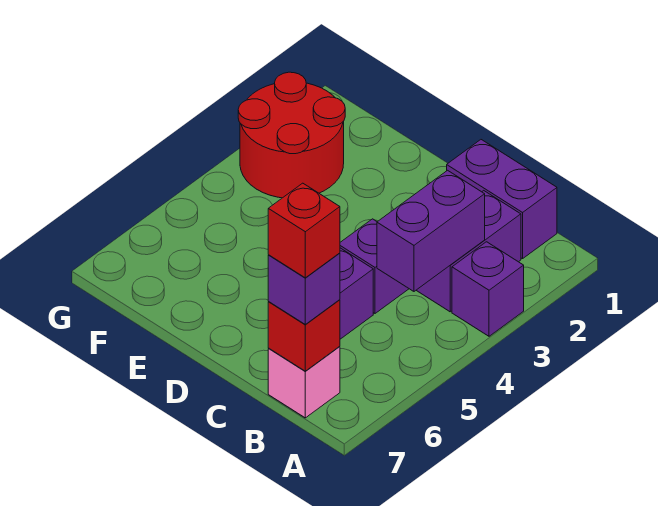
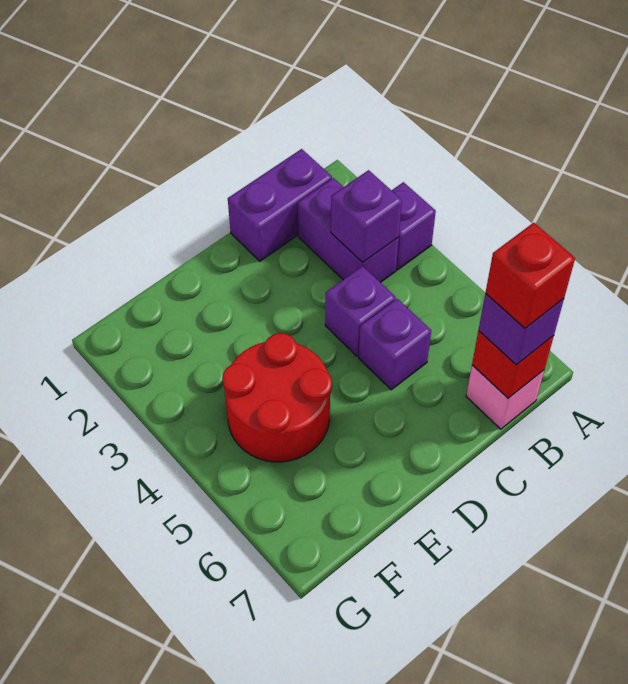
purple 1x2 brick [377,170,485,291] -> purple 1x1 brick [331,170,402,262]
red 2x2 round brick [238,72,345,198] -> red 2x2 round brick moved to [222,333,332,462]

